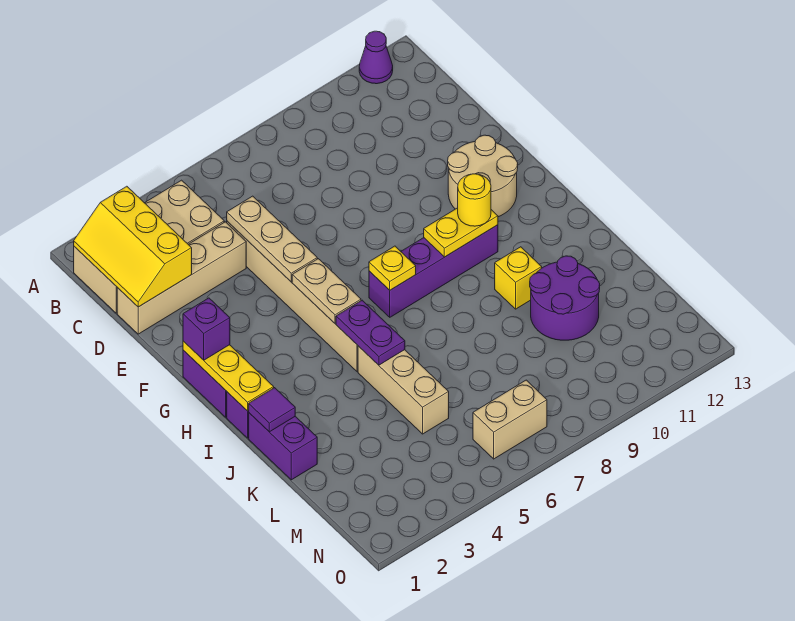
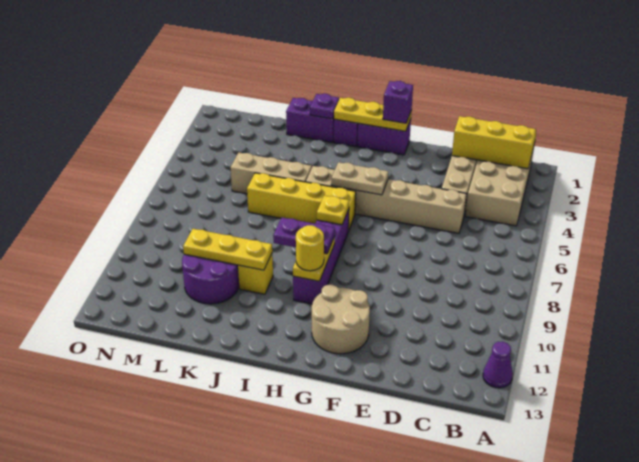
tan 1x3 plate [227,196,317,282] -> none
none -> yellow 1x4 brick [247,173,356,231]
purple 1x2 plate [336,300,405,365] -> purple 1x2 plate moved to [273,218,335,253]
purple 1x1 tile [249,388,295,432] -> purple 1x1 plate [310,94,339,119]
none -> yellow 1x3 plate [183,229,272,270]
tan 1x2 brick [473,380,547,459] -> none

